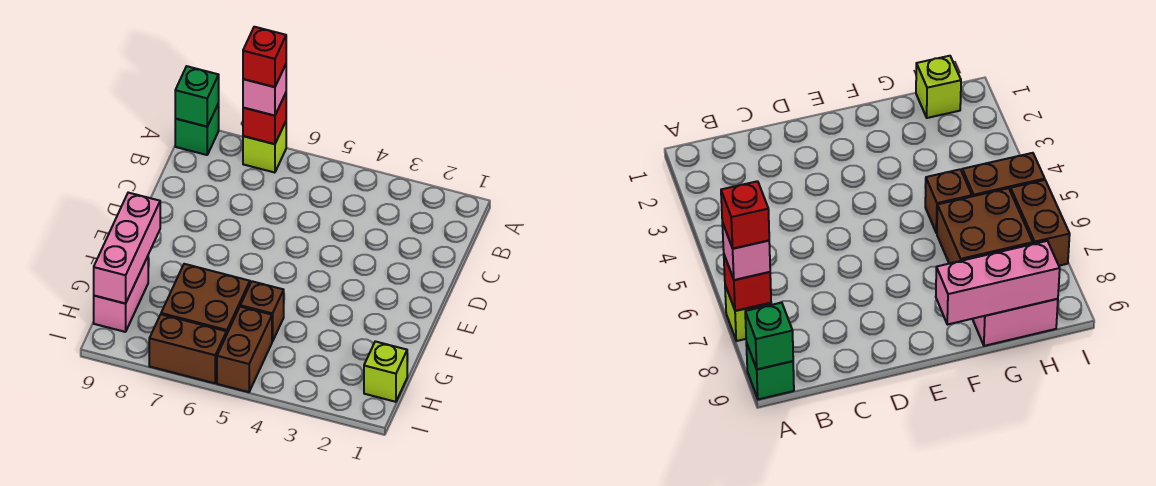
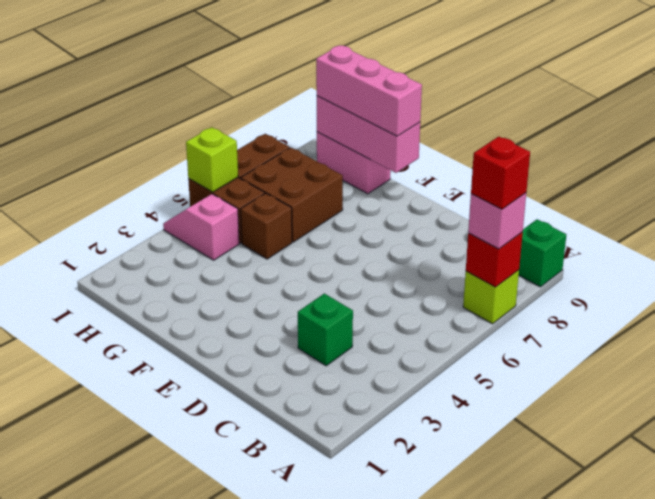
green 1x1 brick [175,66,219,127] -> green 1x1 brick moved to [298,293,353,366]
none -> pink 1x3 brick [316,46,422,136]
lime 1x1 brick [364,341,407,402] -> lime 1x1 brick moved to [186,127,238,192]
none -> pink 1x2 slope [163,194,239,260]

